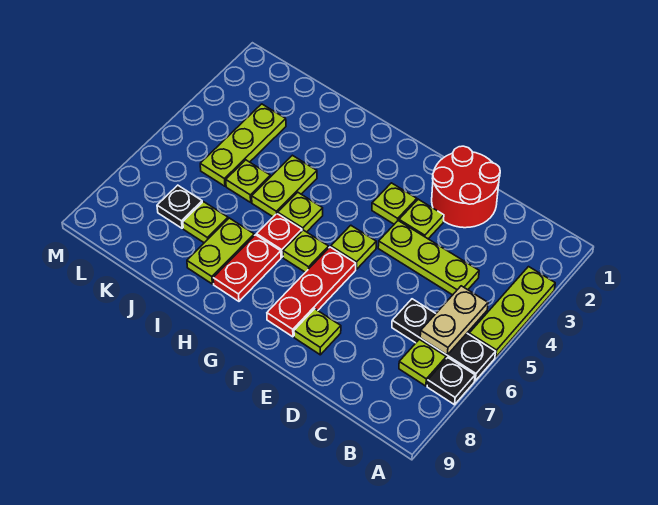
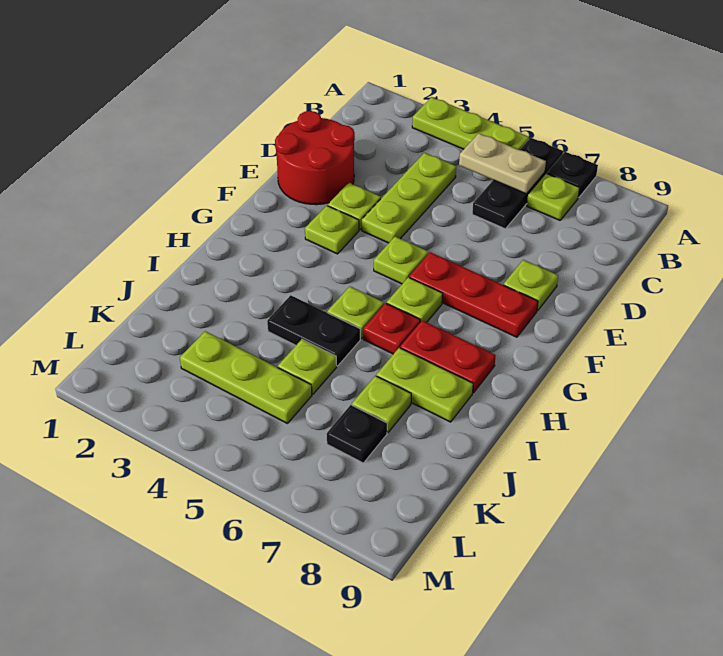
lime 1x2 plate [252,155,317,217] -> black 1x2 plate [267,295,360,366]

